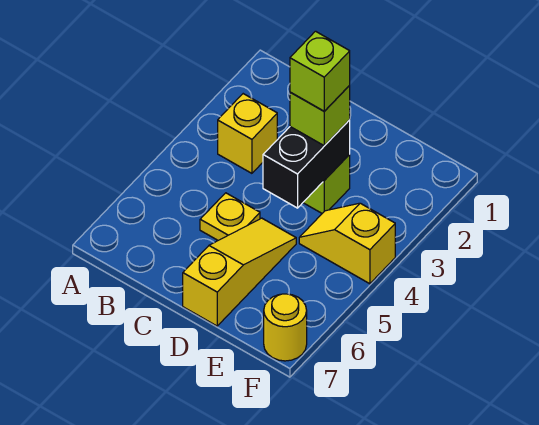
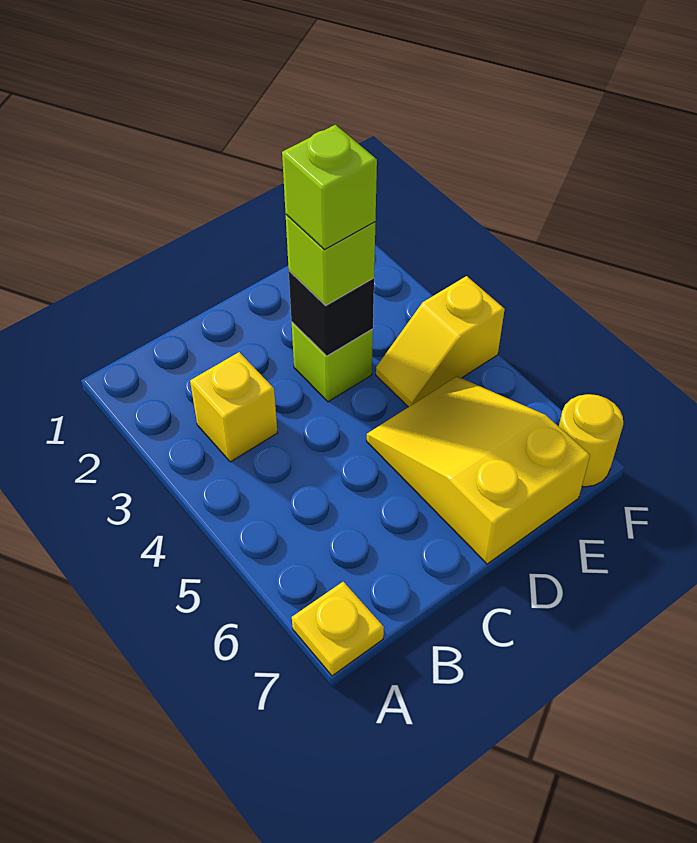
yellow 1x1 plate [200,193,260,240] -> yellow 1x1 plate moved to [292,582,384,676]
black 1x2 brick [263,120,350,208] -> black 1x1 brick [289,271,374,356]
yellow 1x3 slope [183,218,296,326] -> yellow 2x3 slope [367,376,590,564]

